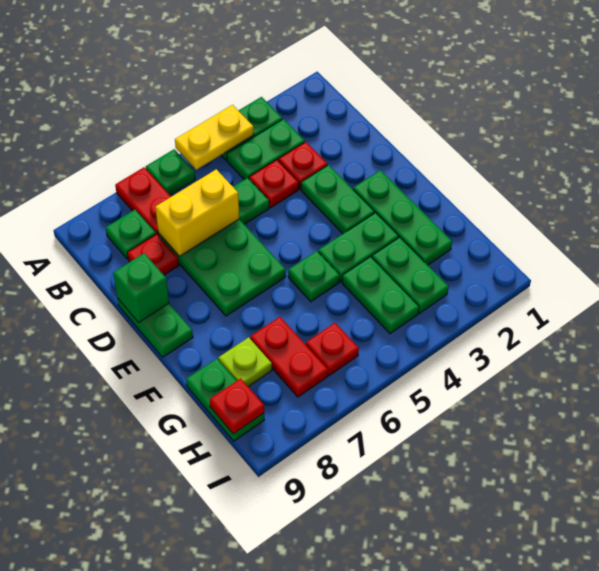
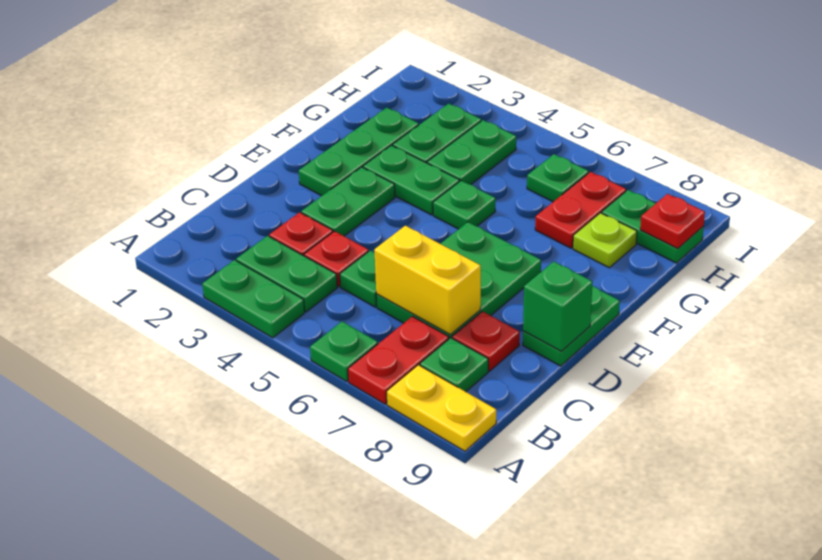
yellow 1x2 plate [175,105,254,170] -> yellow 1x2 plate moved to [386,365,496,451]
green 1x2 plate [186,359,264,441] -> green 1x2 plate turned to [602,190,704,263]
red 1x1 plate [306,323,359,376] -> green 1x1 plate [527,154,589,202]

